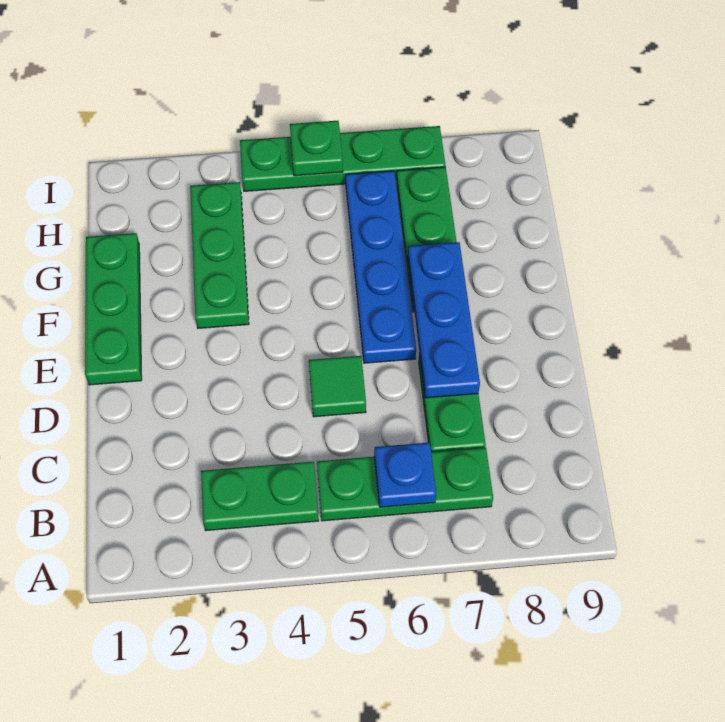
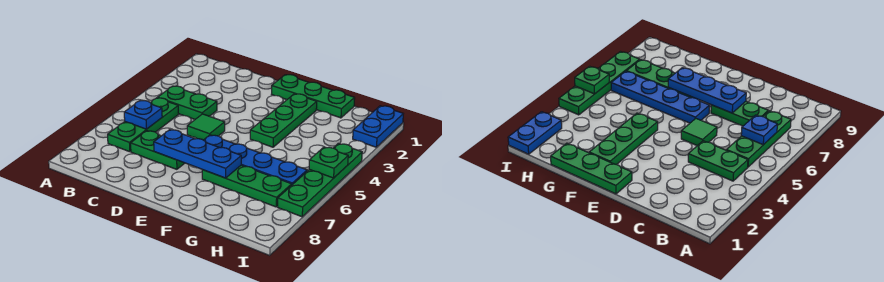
green 1x2 plate [201,462,319,531] -> green 1x2 plate turned to [158,86,217,119]
green 1x3 plate [190,182,249,328] -> green 1x3 plate turned to [250,94,317,147]
none -> blue 1x2 plate [353,106,403,147]

